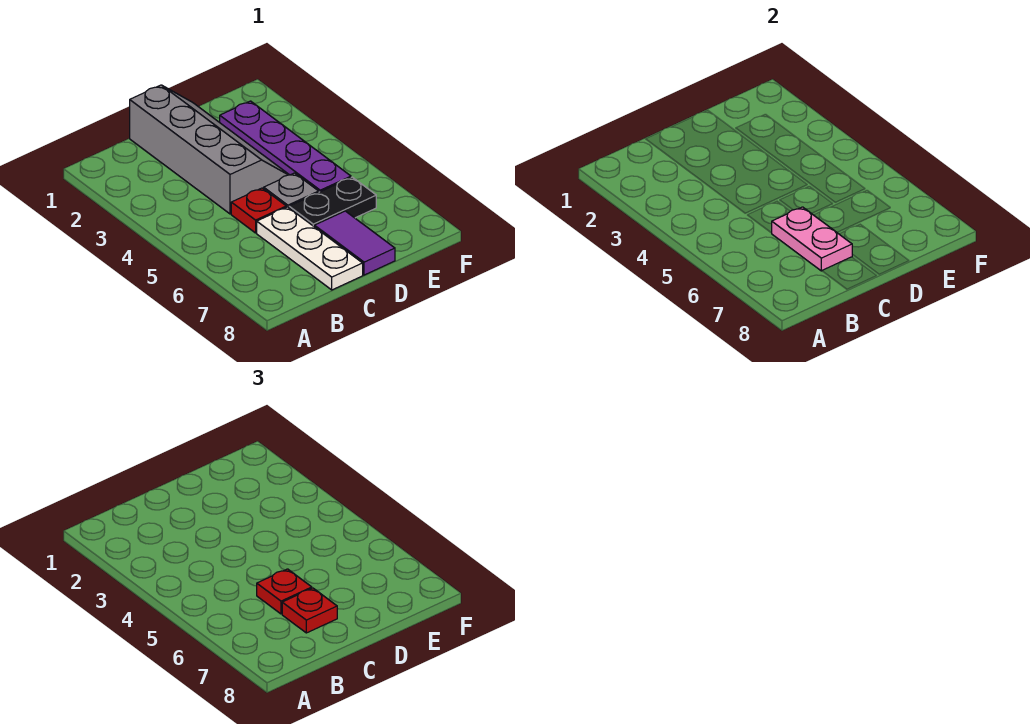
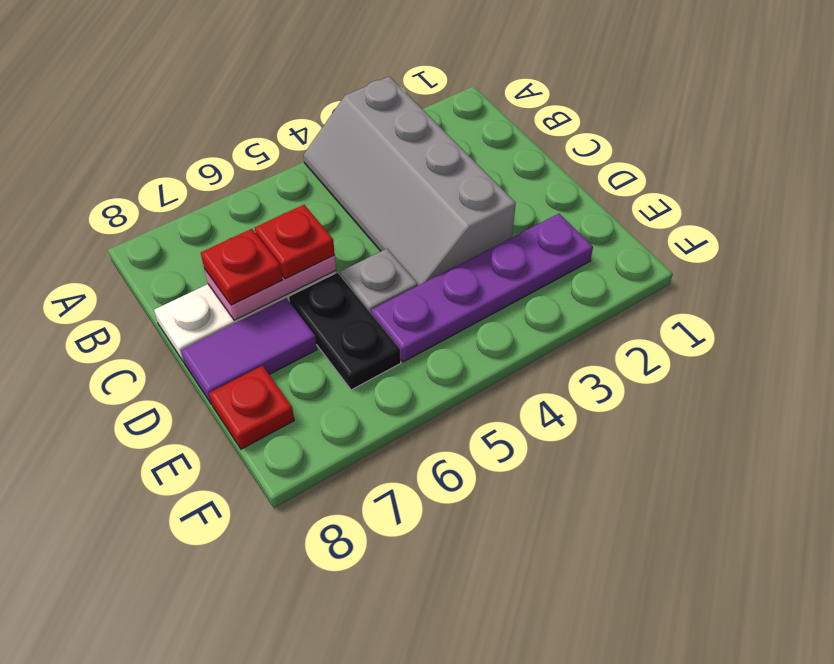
grey 2x4 slope [130,85,289,214] -> grey 2x4 slope turned to [304,76,516,285]
red 1x1 plate [231,188,286,233] -> red 1x1 plate moved to [209,366,294,449]

